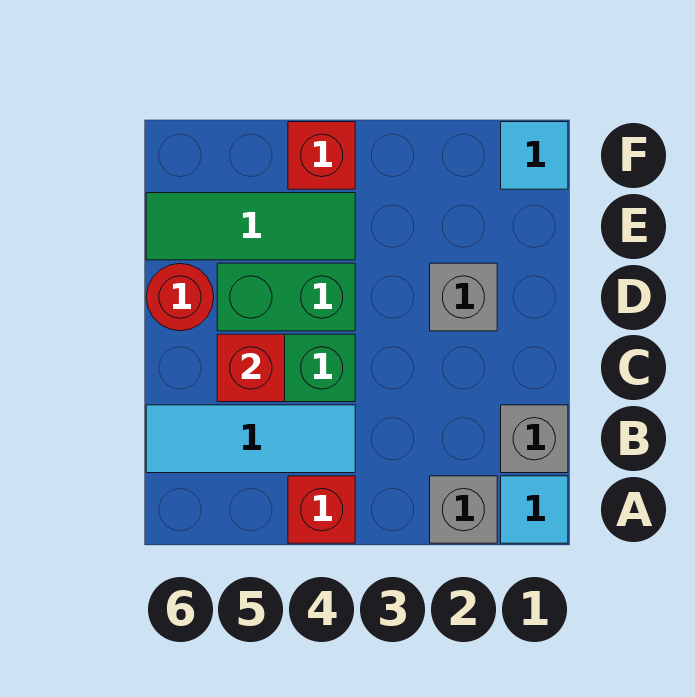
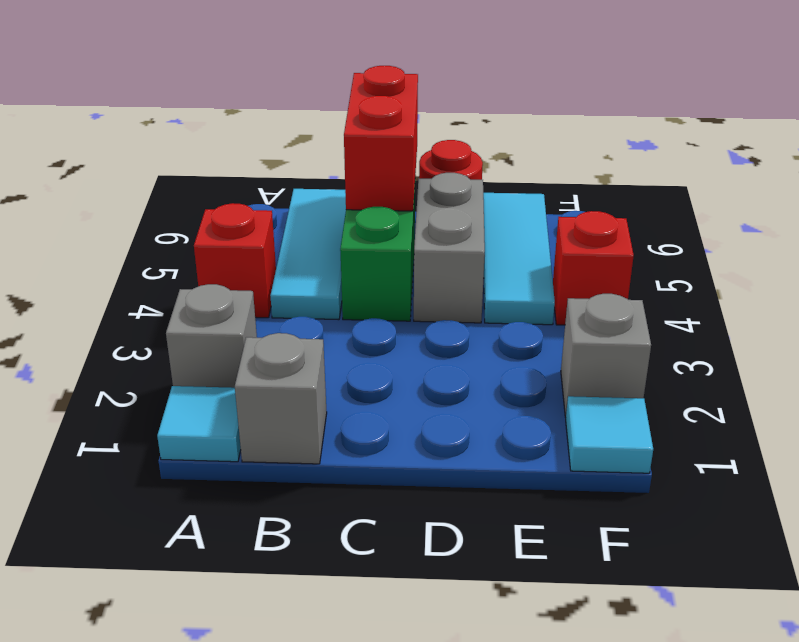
red 1x1 brick [217,334,285,402] -> red 1x2 brick [344,66,418,211]
grey 1x1 brick [430,263,497,331] -> grey 1x1 brick moved to [561,294,651,418]
green 1x2 brick [217,263,355,331] -> grey 1x2 brick [414,173,485,323]
green 1x3 tile [146,193,355,260] -> cyan 1x3 tile [483,193,555,325]

